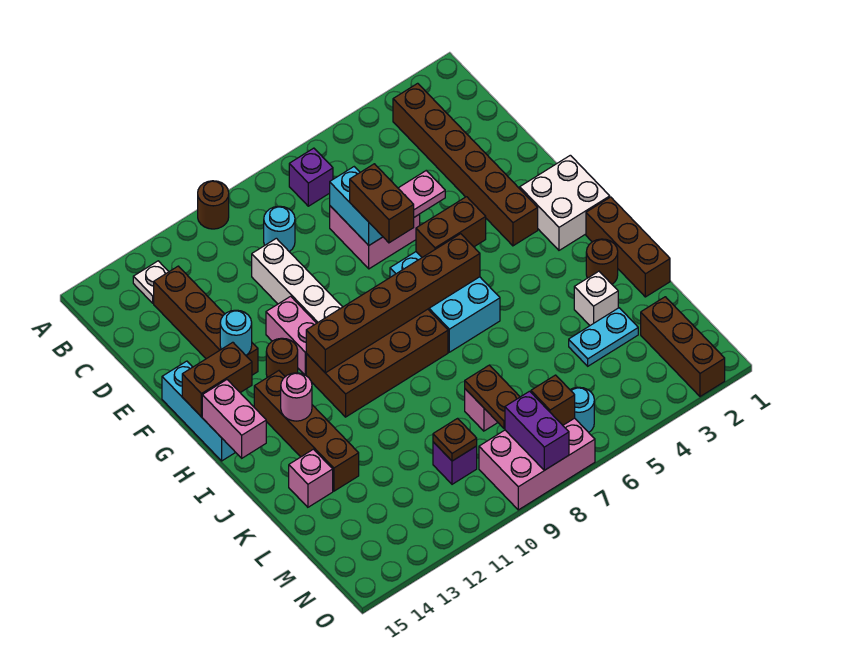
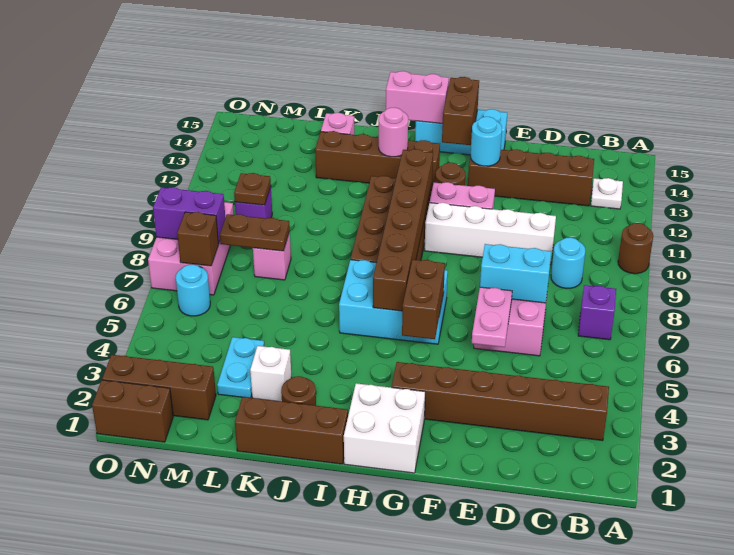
brown 1x2 brick [350,164,414,243] -> brown 1x2 brick moved to [92,380,173,442]

